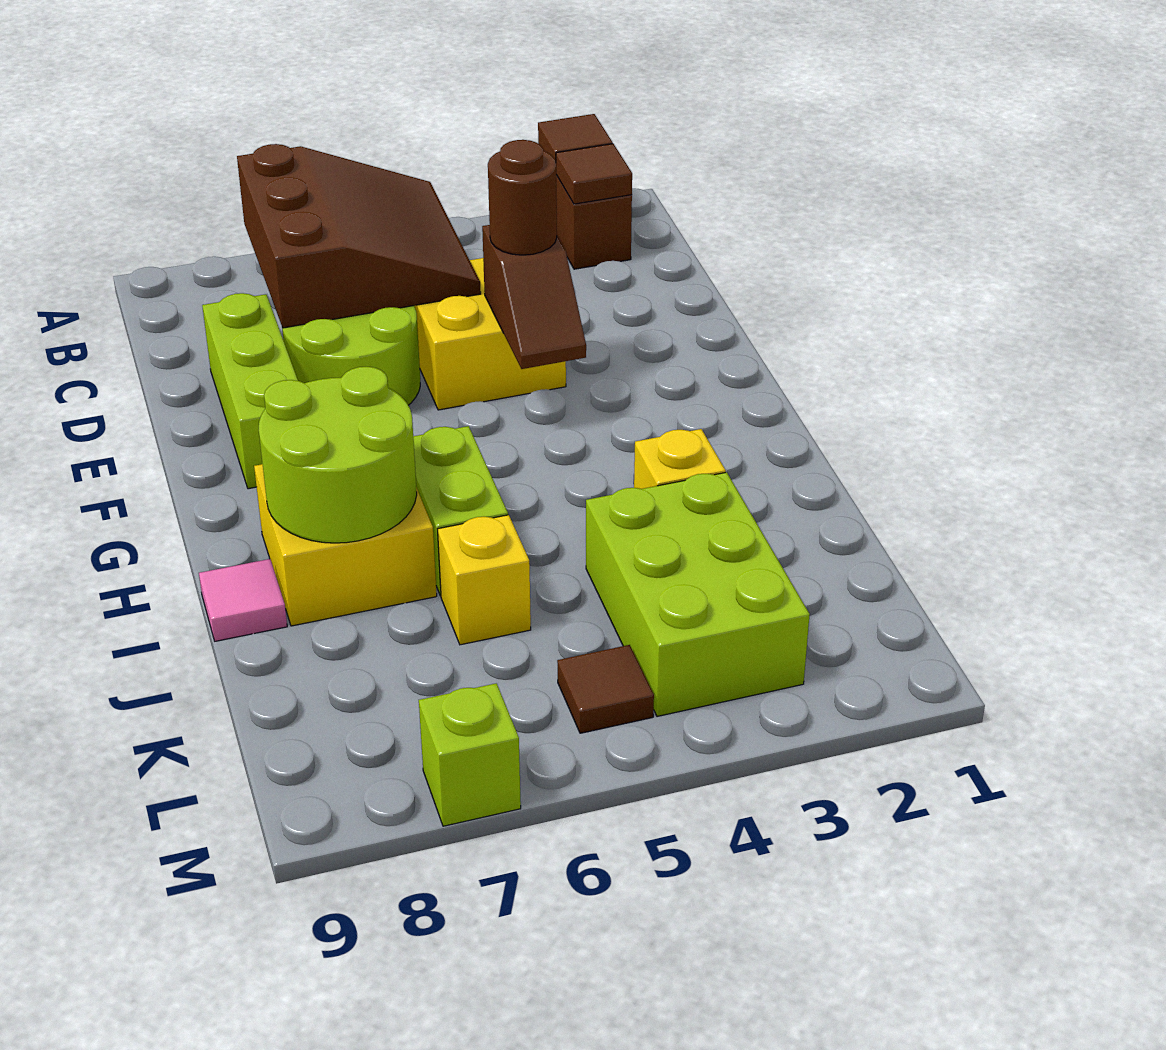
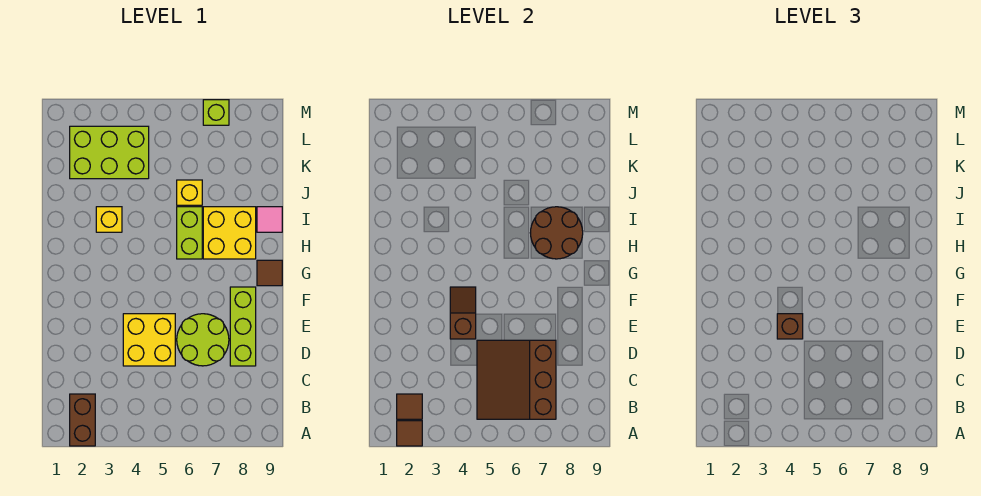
brown 1x1 round brick [488,140,557,255] -> brown 1x1 brick [777,314,803,339]
lime 2x2 round brick [259,367,417,543] -> brown 2x2 round brick [530,207,583,259]
lime 2x3 brick [586,472,810,716] -> lime 2x3 brick turned to [70,126,149,179]
brown 1x1 tile [557,645,654,733] -> brown 1x1 tile moved to [257,260,282,286]

